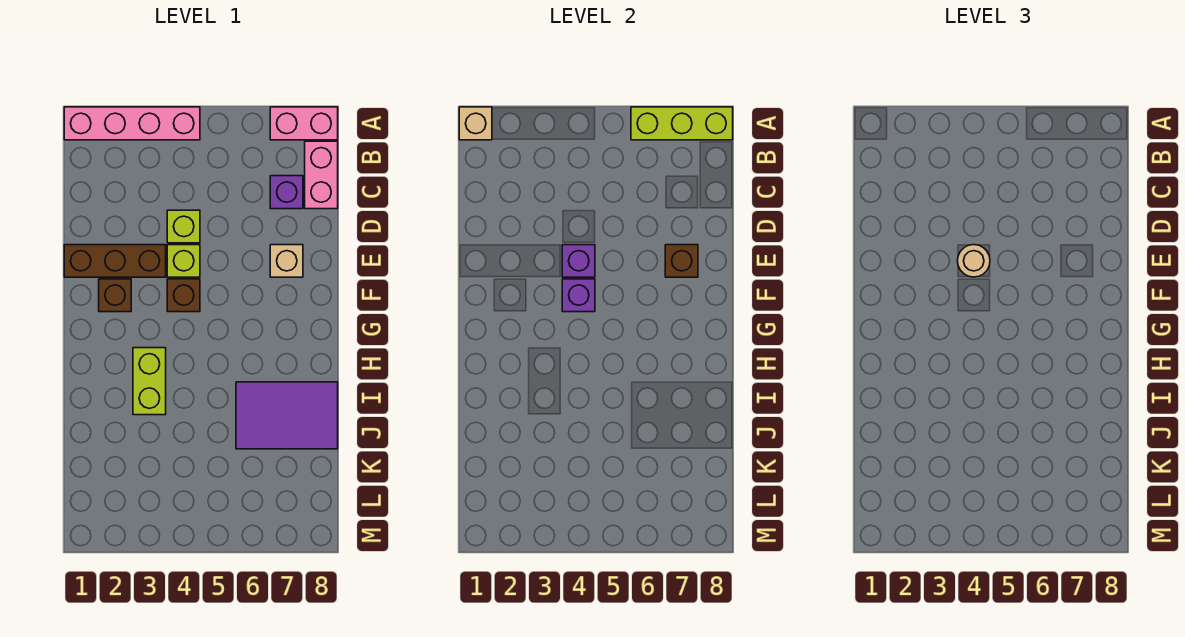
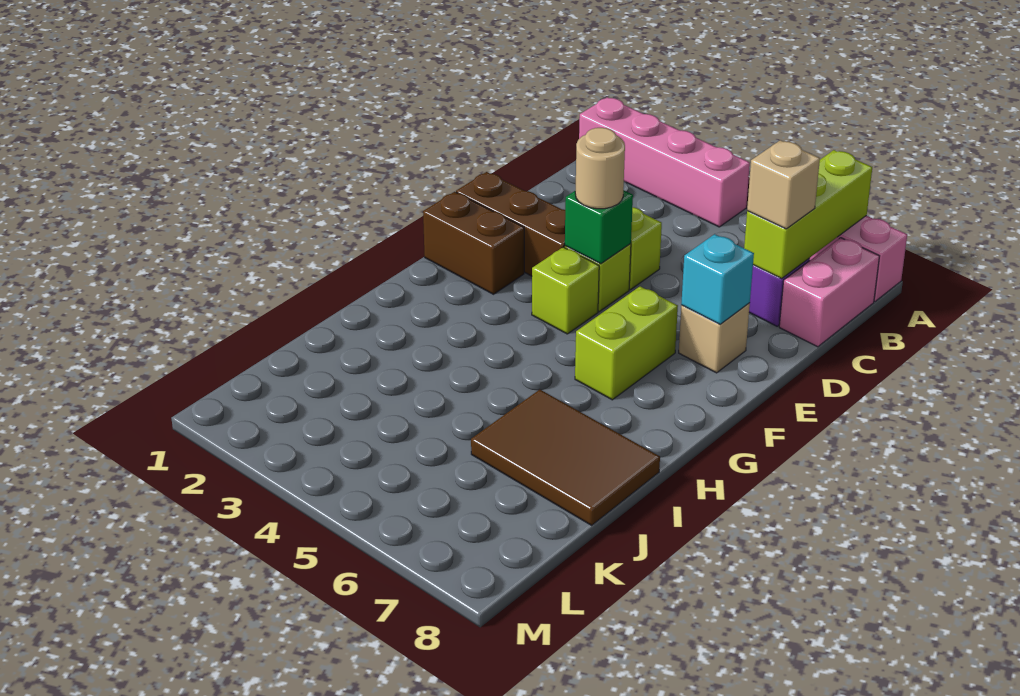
tan 1x1 brick [459,107,492,140] -> tan 1x1 brick moved to [747,140,820,229]
lime 1x3 brick [631,107,733,140] -> lime 1x3 brick turned to [744,150,872,278]
purple 1x1 brick [562,245,595,277] -> green 1x1 brick [565,190,633,264]
brown 1x1 brick [665,245,698,277] -> cyan 1x1 brick [681,234,754,324]
brown 1x1 brick [99,279,131,312] -> brown 1x2 brick [423,192,524,294]
brown 1x1 brick [167,279,200,312] -> lime 1x1 brick [532,247,599,334]
purple 1x1 brick [562,279,595,312] -> none
lime 1x2 brick [133,348,166,415] -> lime 1x2 brick moved to [575,286,678,400]
purple 2x3 tile [236,382,338,449] -> brown 2x3 tile [471,390,660,525]

